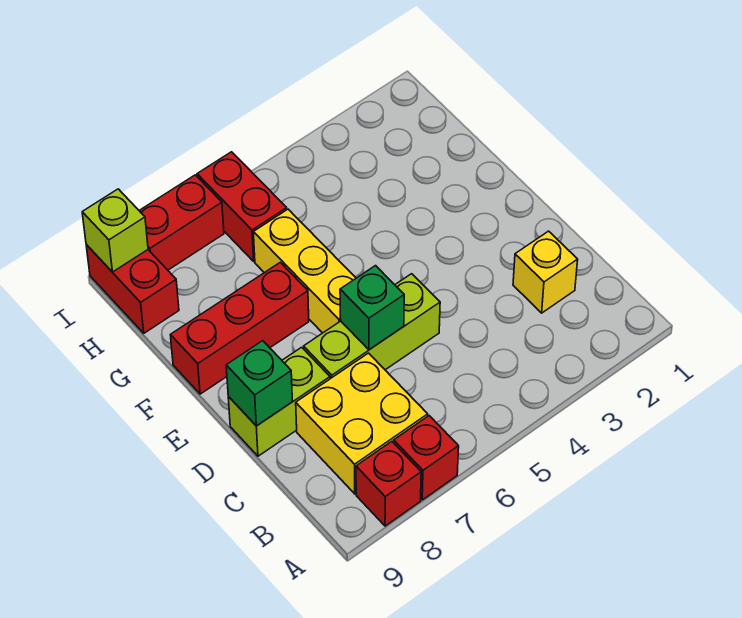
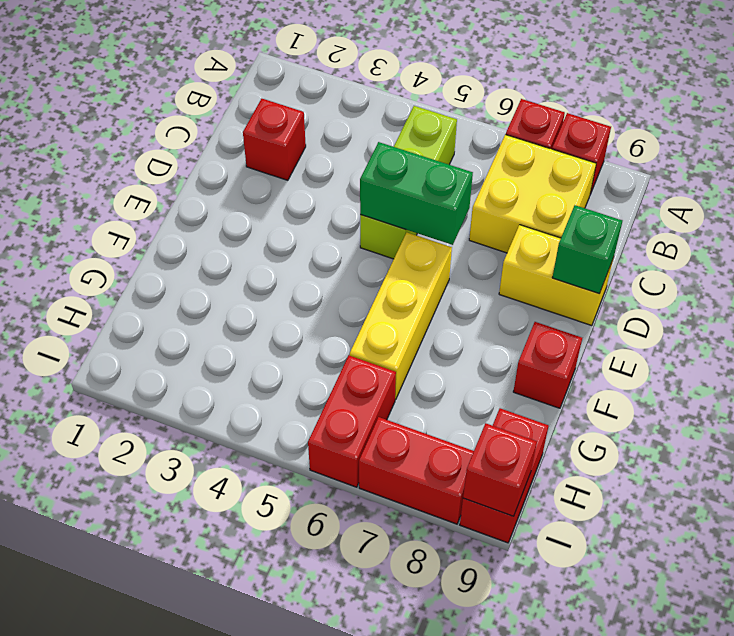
yellow 1x1 brick [513,231,578,313] -> red 1x1 brick [243,99,306,180]
lime 1x3 brick [304,274,440,379] -> lime 1x3 brick turned to [360,106,457,259]
green 1x1 brick [340,266,404,350] -> green 1x2 brick [360,142,473,245]
lime 1x2 brick [228,347,330,456] -> yellow 1x2 brick [499,225,613,326]
red 1x3 brick [170,262,309,394] -> red 1x1 brick [513,322,582,408]
lime 1x1 brick [82,189,148,272] -> red 1x1 brick [463,423,537,516]

